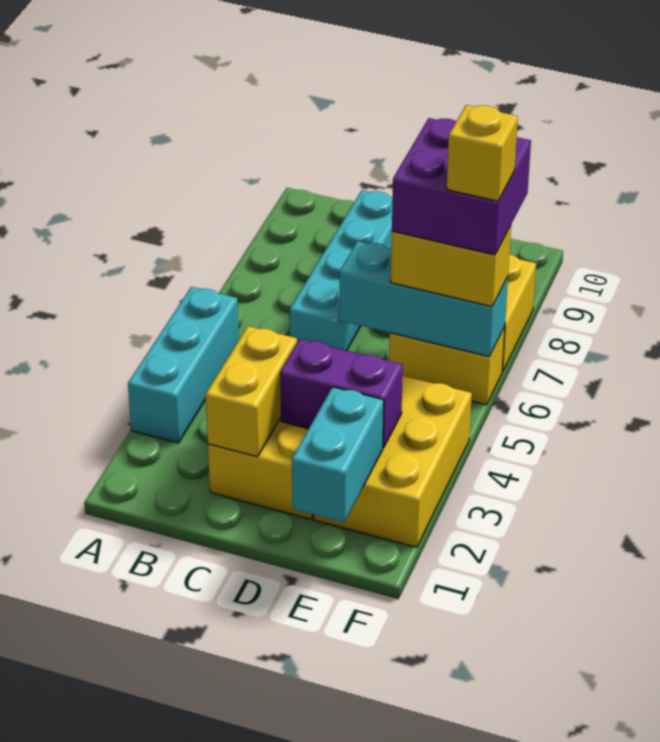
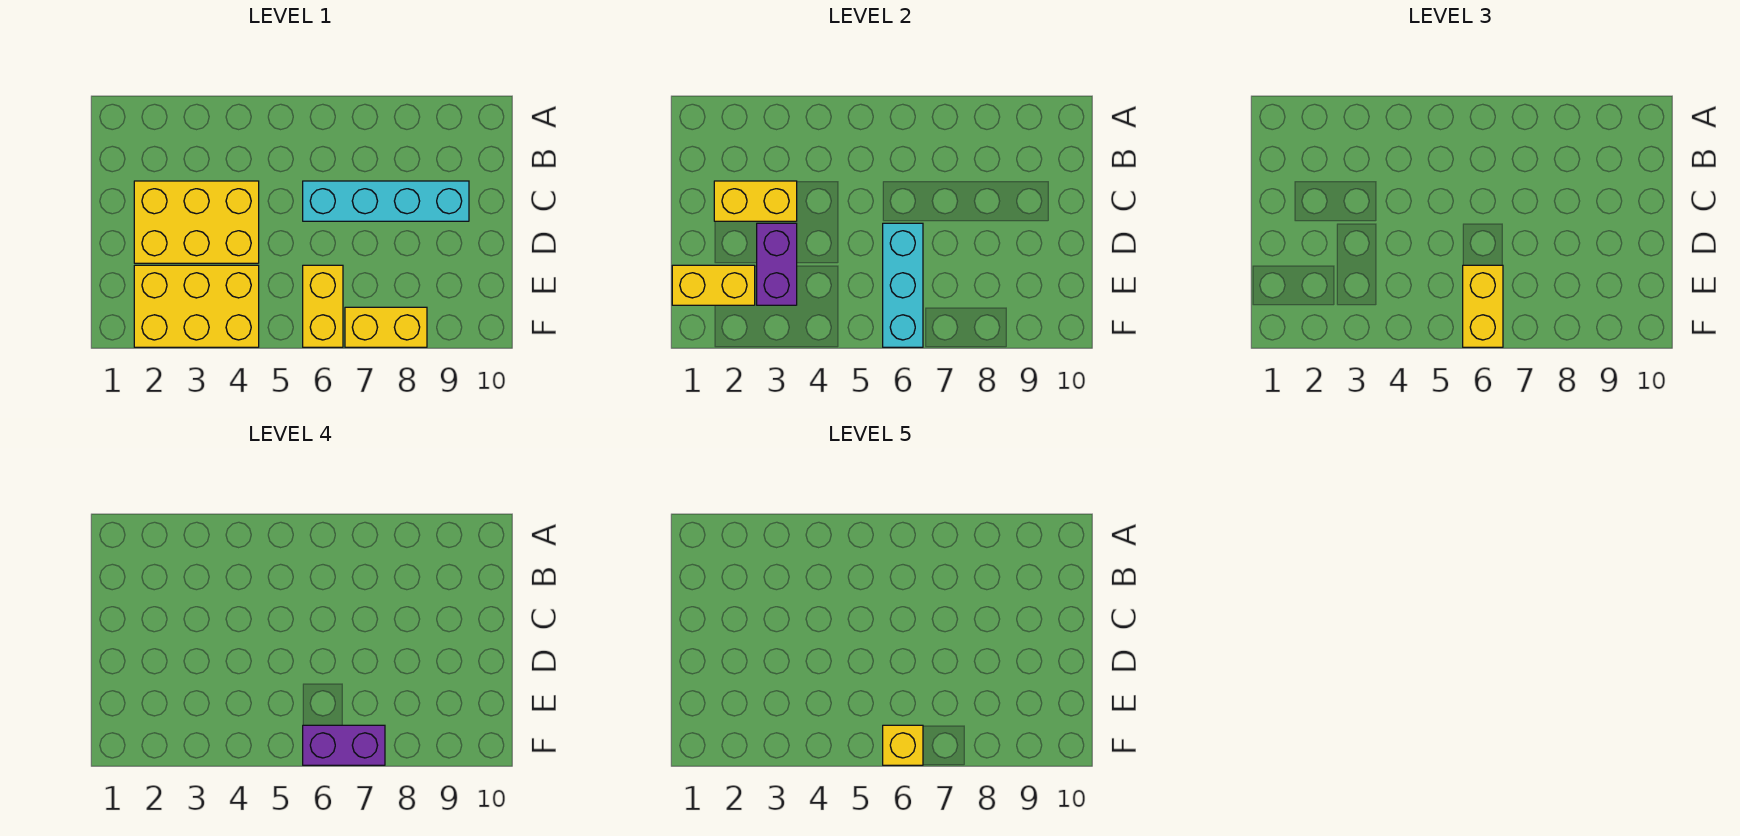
cyan 1x3 brick [128,287,239,443] -> none
cyan 1x2 brick [292,387,384,522] -> yellow 1x2 brick [672,265,755,305]
purple 2x2 brick [392,118,531,255] -> purple 1x2 brick [303,725,385,765]

